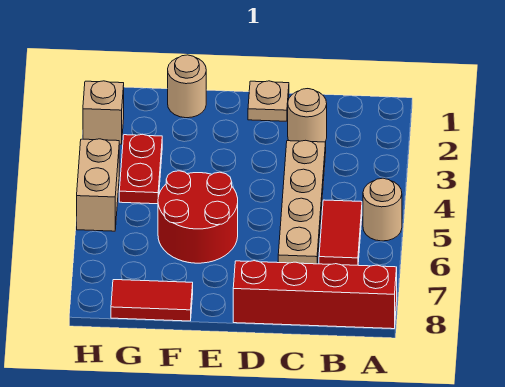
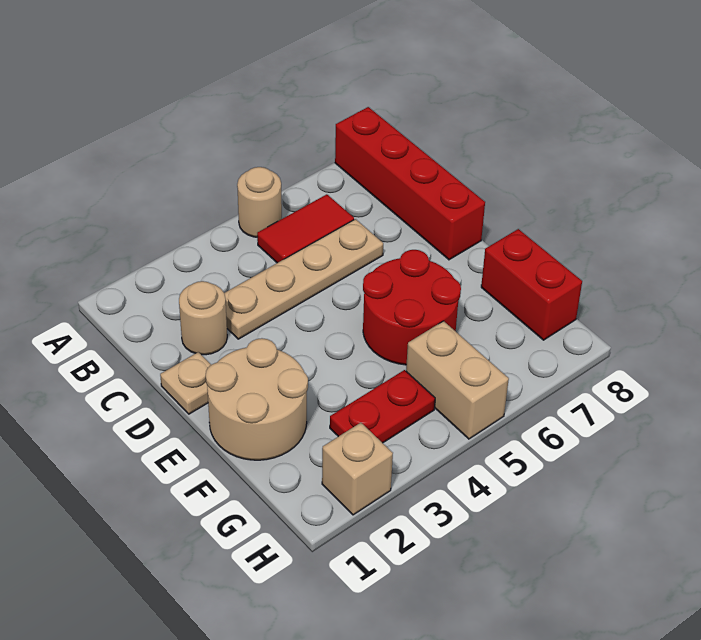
tan 1x1 round brick [168,55,206,118] -> tan 2x2 round brick [206,338,308,460]
red 1x2 tile [111,280,193,321] -> red 1x2 brick [481,229,582,340]
tan 1x2 brick [77,139,119,231] -> tan 1x2 brick turned to [406,321,509,439]

